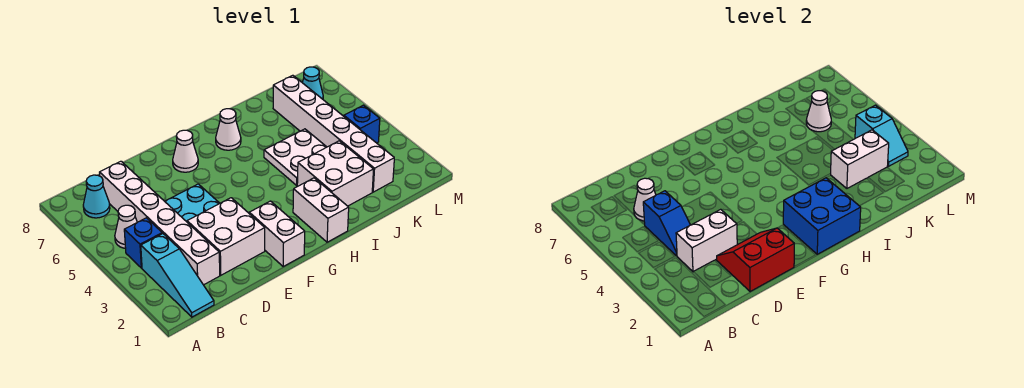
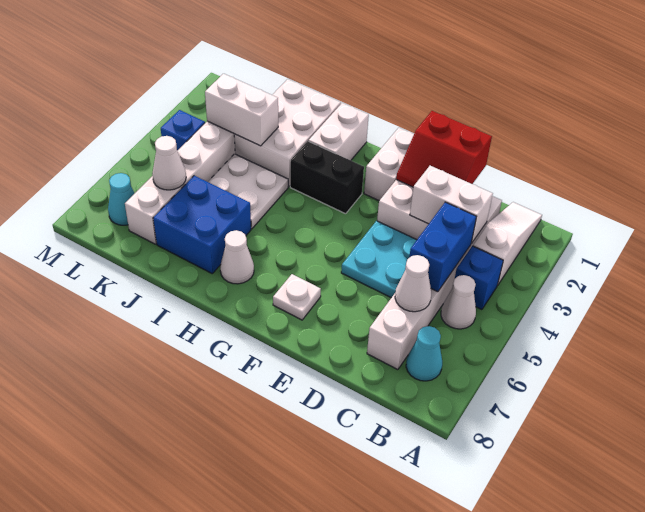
cyan 1x3 slope [141,233,214,317] -> white 1x3 slope [473,202,542,285]
blue 1x2 slope [643,191,690,256] -> blue 1x2 brick [409,202,476,292]
white 1x1 cone [173,130,198,172] -> white 1x1 plate [273,274,321,320]
blue 2x2 brick [783,178,861,254] -> blue 2x2 brick moved to [153,176,251,273]
none -> black 1x2 brick [290,141,364,214]
white 2x2 brick [297,141,374,206] -> white 2x3 brick [234,79,341,187]
cyan 1x2 slope [855,105,908,166] -> none

